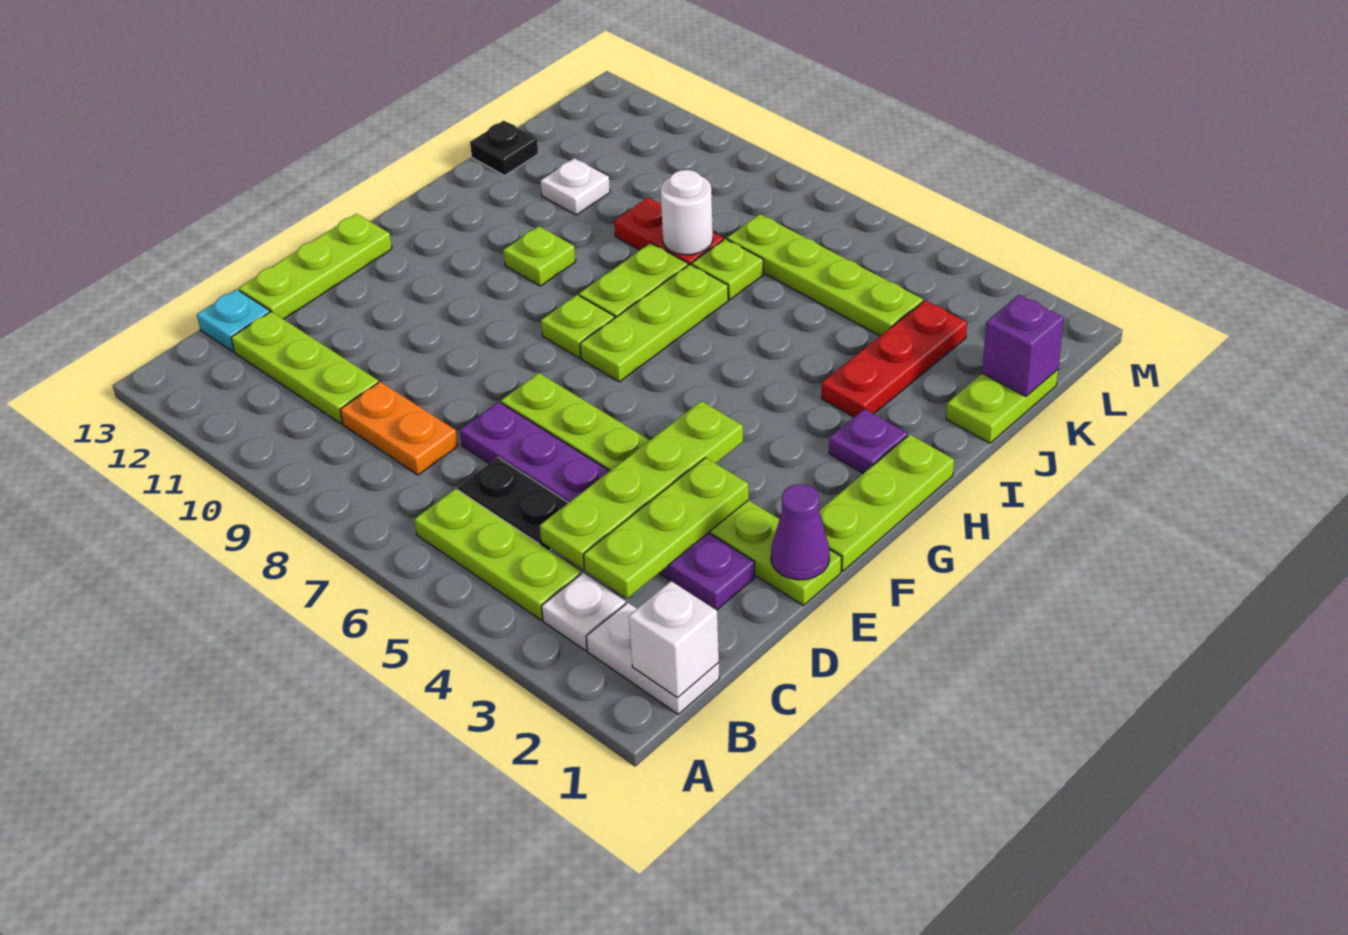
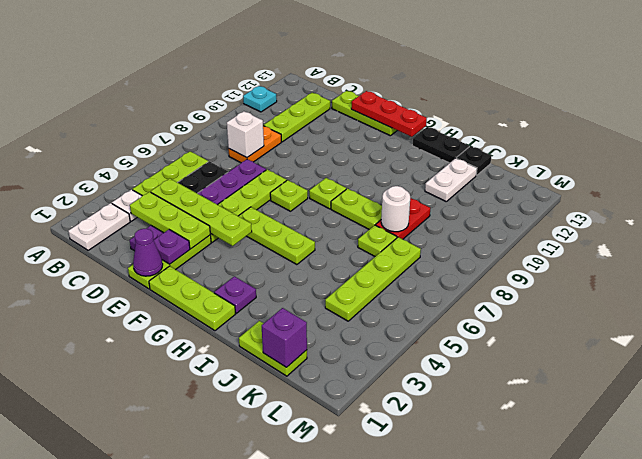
white 1x1 brick [629,581,719,698] -> white 1x1 brick moved to [227,111,264,158]
cyan 1x1 plate [197,289,270,352] -> cyan 1x1 plate moved to [243,86,277,112]
none -> purple 1x1 plate [154,230,190,264]
lime 1x3 plate [580,264,728,382] -> lime 1x3 plate moved to [239,207,315,265]
lime 1x1 plate [503,226,576,286] -> lime 1x1 plate moved to [270,180,308,211]
none -> black 1x2 plate [412,127,469,163]
red 1x3 plate [822,300,967,417] -> red 1x3 plate moved to [351,91,427,137]
white 1x1 plate [541,158,610,215] -> white 1x2 plate [425,158,477,201]

